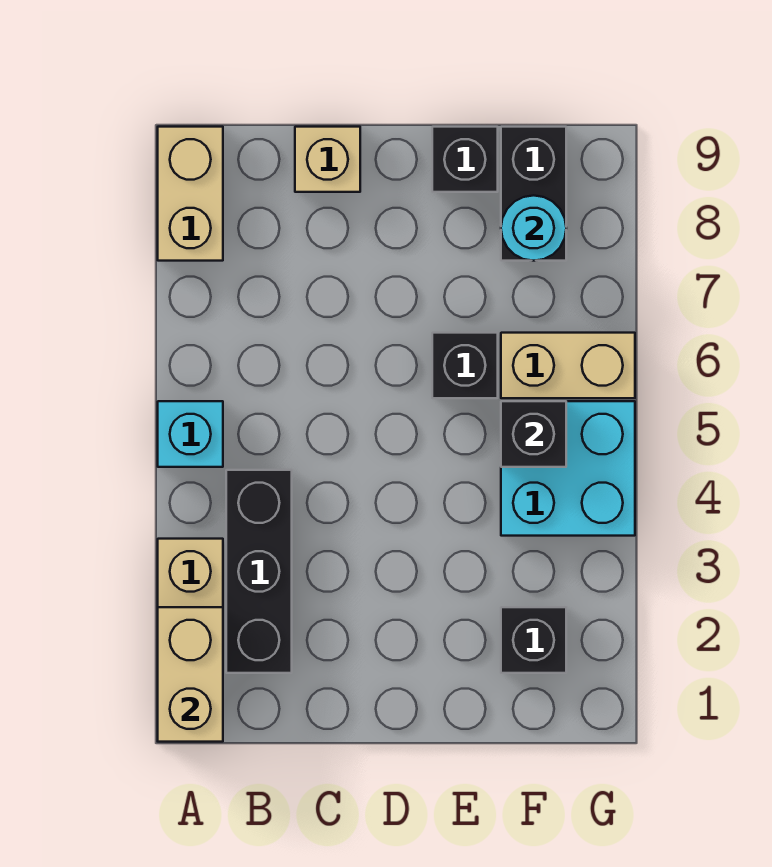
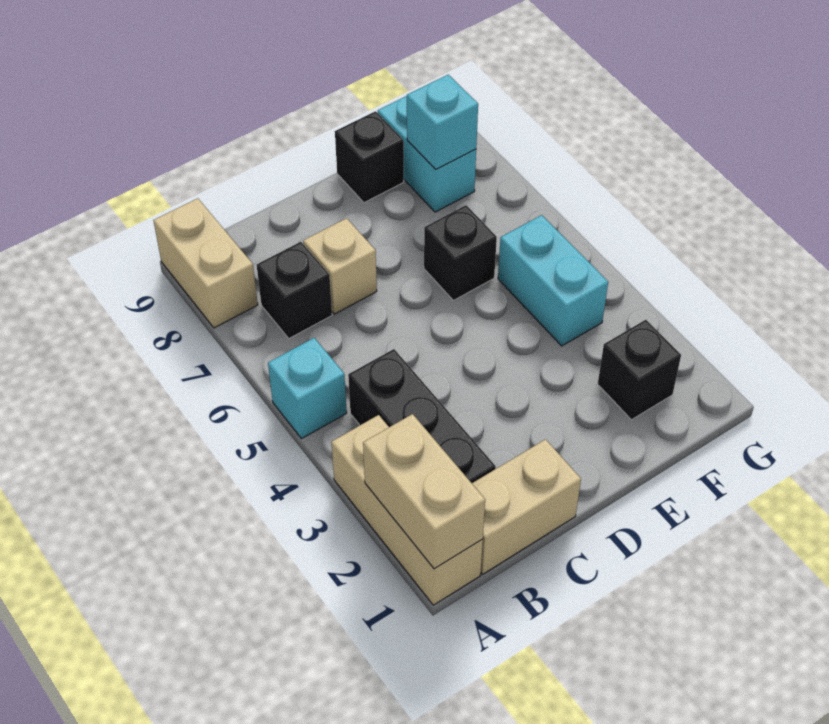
tan 1x1 brick [295,127,360,192] -> tan 1x1 brick moved to [303,218,377,314]
cyan 2x2 brick [501,401,635,536] -> cyan 1x2 brick [498,215,608,346]
black 1x1 brick [501,401,566,467] -> black 1x1 brick moved to [257,242,332,338]
tan 1x2 brick [501,333,635,398] -> tan 1x2 brick moved to [472,439,581,574]
black 1x2 brick [501,127,566,261] -> cyan 1x2 brick [378,96,476,212]
cyan 1x1 round brick [501,195,566,261] -> cyan 1x1 brick [407,75,478,169]

